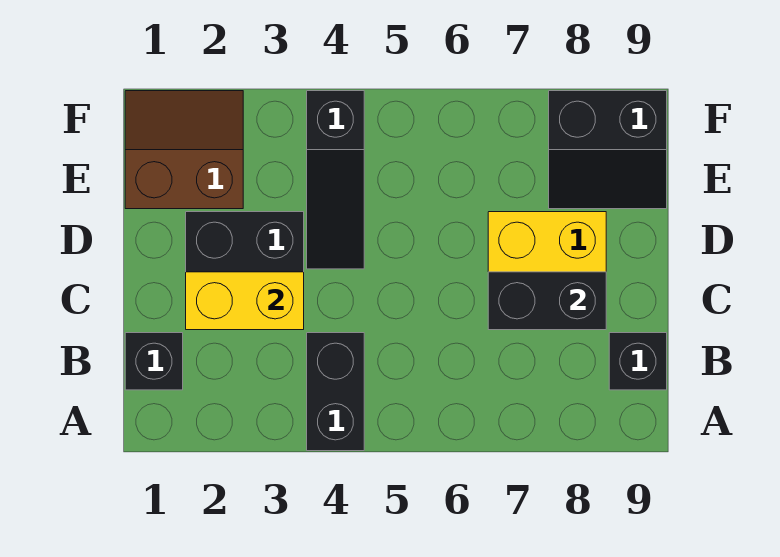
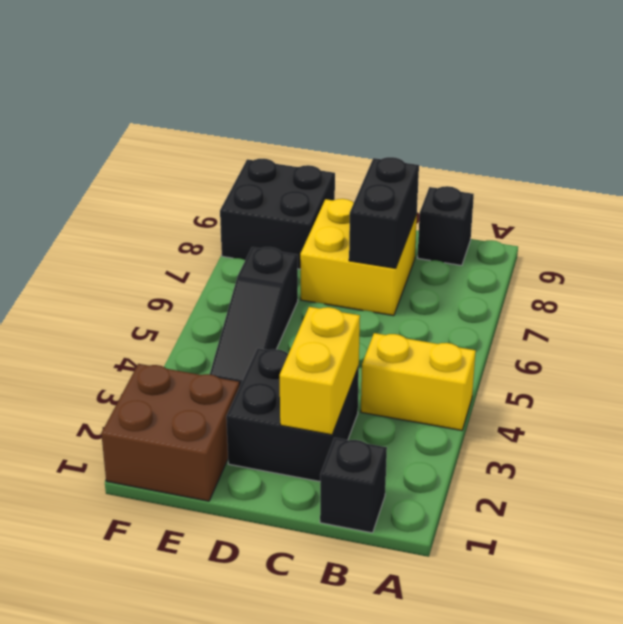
black 1x2 brick [307,333,364,451] -> yellow 1x2 brick [361,333,476,430]
black 1x3 slope [307,91,364,269] -> black 1x3 slope turned to [210,247,298,387]
brown 2x2 slope [125,91,243,209] -> brown 2x2 brick [101,364,239,501]
black 2x2 slope [549,91,667,209] -> black 2x2 brick [220,159,335,269]

